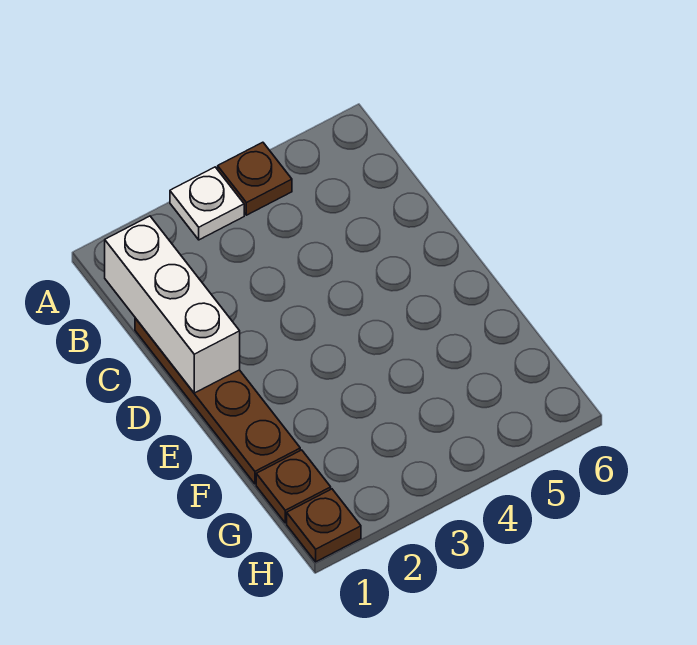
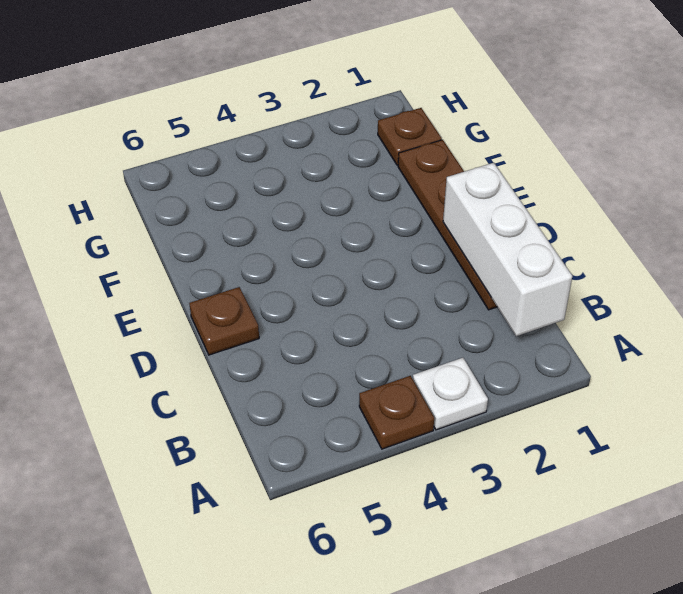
brown 1x1 plate [287,489,361,562] -> brown 1x1 plate moved to [189,287,259,355]

